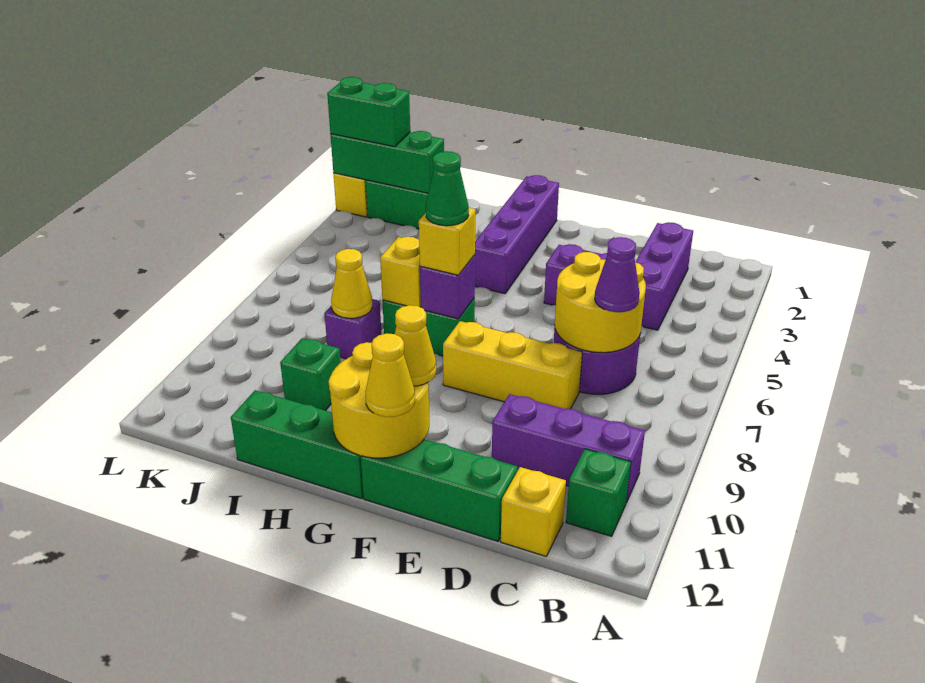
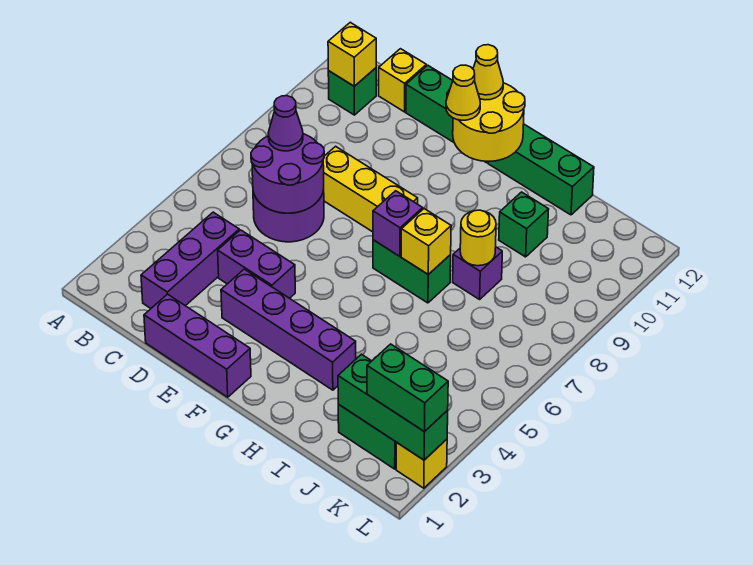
purple 1x3 brick [492,394,645,503] -> purple 1x3 brick moved to [144,294,251,397]
yellow 2x2 round brick [555,252,646,353] -> purple 2x2 round brick [251,134,324,213]
purple 1x4 brick [475,175,559,294] -> purple 1x4 brick turned to [221,269,356,390]
yellow 1x1 brick [419,208,475,275] -> yellow 1x1 brick moved to [328,22,376,86]
green 1x1 cone [426,151,469,226] -> none
yellow 1x1 cone [331,249,372,318] -> yellow 1x1 round brick [460,210,496,266]

